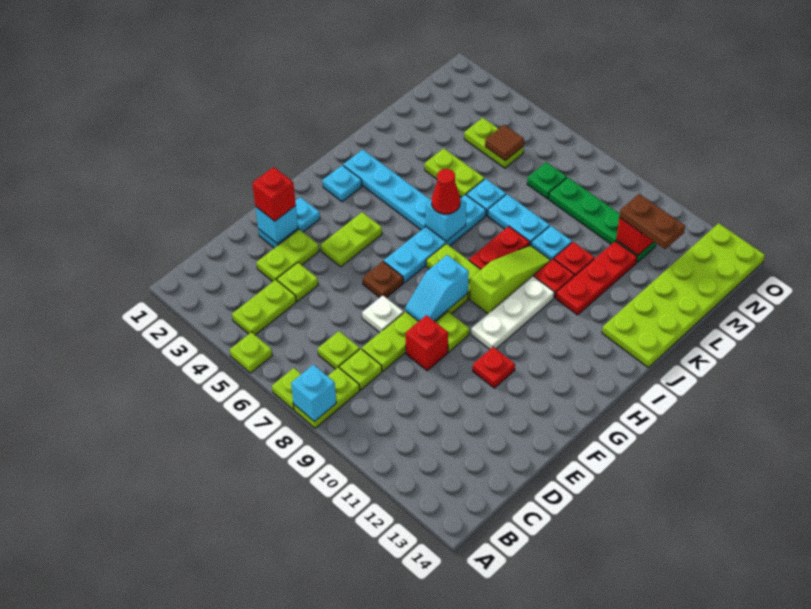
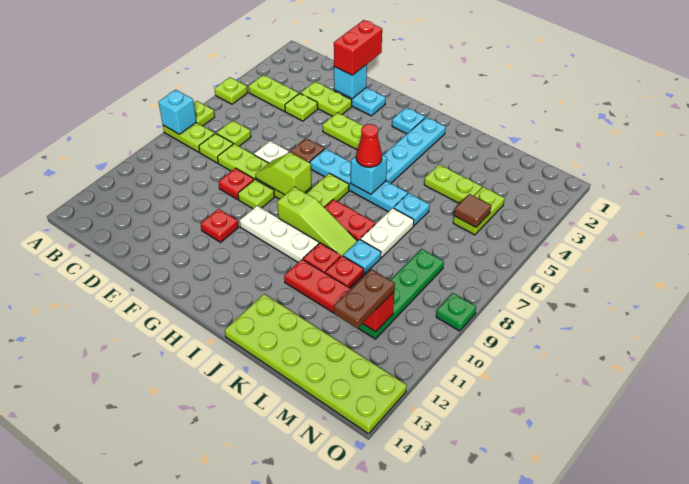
red 1x1 brick [252,167,296,221] -> red 1x2 brick [334,20,382,75]
red 1x1 brick [406,315,448,371] -> red 1x1 plate [218,168,254,199]
cyan 1x2 slope [405,255,469,321] -> lime 1x2 slope [255,152,312,195]
lime 1x2 plate [425,148,485,197] -> lime 1x2 plate turned to [424,165,482,204]
cyan 1x2 plate [488,194,550,246] -> white 1x2 plate [360,208,414,258]
green 1x1 plate [527,162,567,199] -> green 1x1 plate moved to [436,293,476,331]

